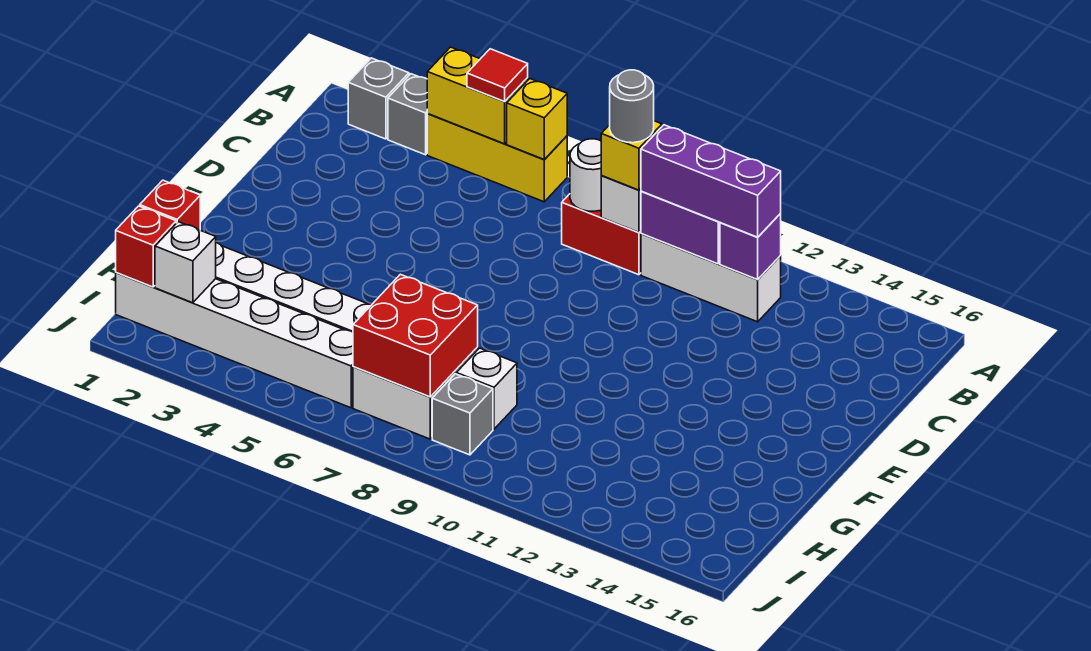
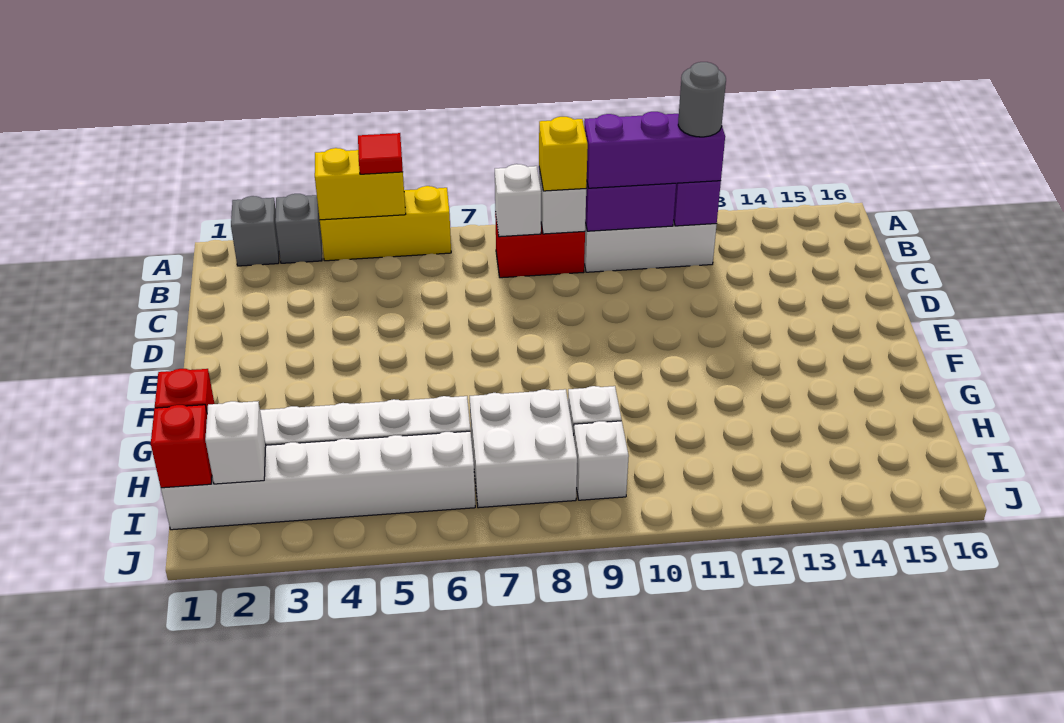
yellow 1x1 brick [507,79,567,160] -> none
white 1x1 round brick [570,139,602,211] -> white 1x1 brick [495,164,541,237]
grey 1x1 round brick [610,70,654,143] -> grey 1x1 round brick moved to [678,62,726,137]
red 2x2 brick [353,274,478,397] -> none
grey 1x1 brick [432,374,493,455] -> white 1x1 brick [574,421,629,500]

